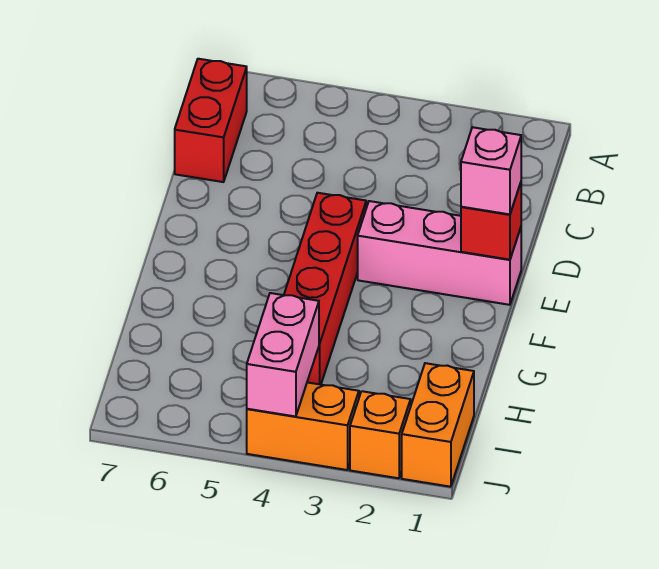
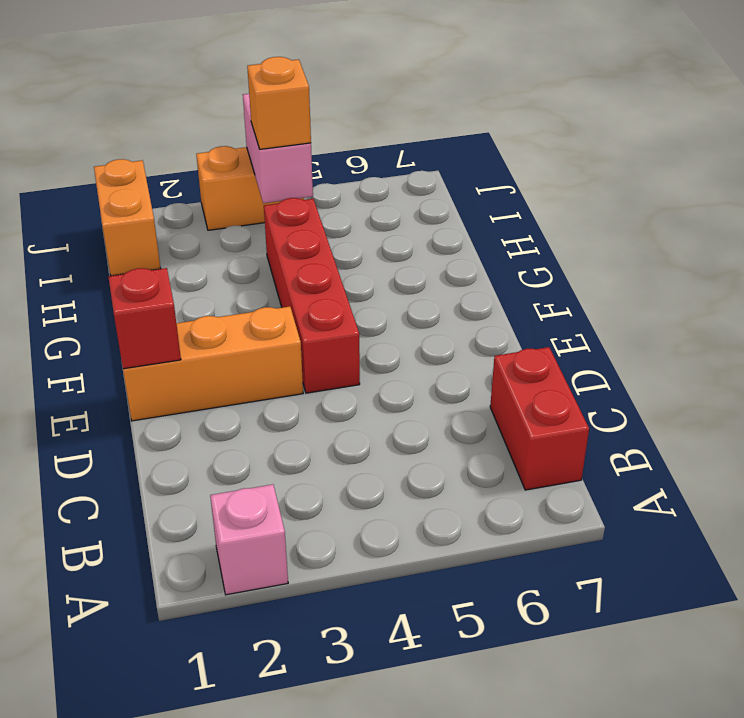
pink 1x3 brick [358,201,521,305] -> orange 1x3 brick [123,306,303,421]
pink 1x1 brick [461,127,521,214] -> pink 1x1 brick moved to [210,484,288,595]
orange 1x1 brick [350,391,411,478] -> orange 1x1 brick moved to [247,57,311,149]

